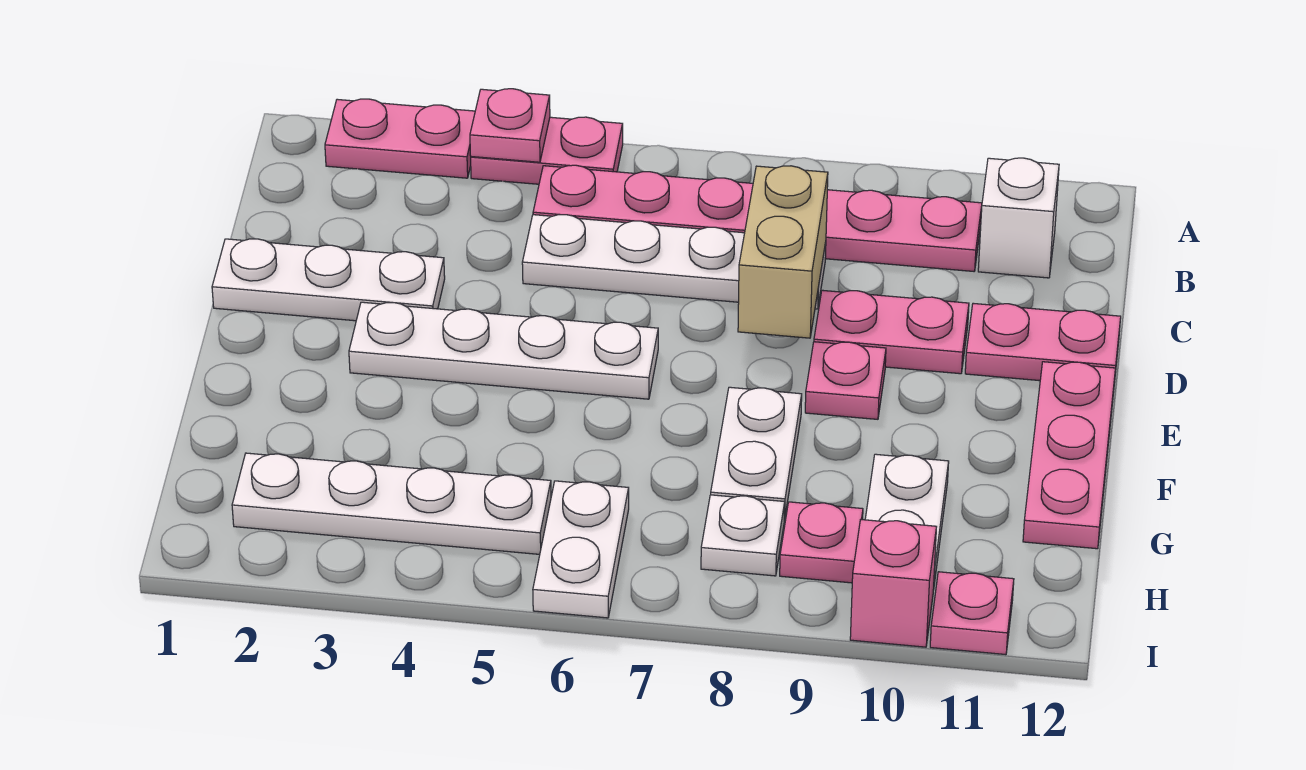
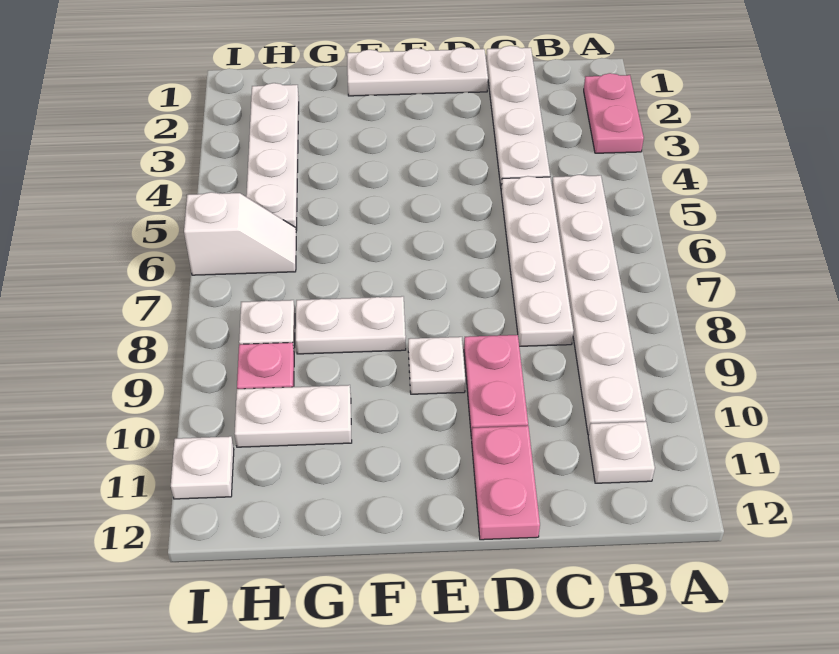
pink 1x2 plate [471,117,623,184] -> none
pink 1x1 plate [470,89,550,162] -> none
pink 1x6 plate [533,165,982,271] -> white 1x6 plate [552,175,646,435]
white 1x1 brick [978,158,1059,278] -> white 1x1 plate [588,422,655,483]
tan 1x2 brick [738,166,828,338] -> none
white 1x3 plate [212,239,445,321] -> white 1x3 plate turned to [347,47,488,96]
white 1x4 plate [349,302,658,399] -> white 1x4 plate moved to [486,46,550,189]
pink 1x1 plate [805,342,886,419] -> white 1x1 plate [408,337,465,394]
pink 1x3 plate [1023,362,1115,549] -> none
white 1x2 plate [533,481,629,618] -> white 1x2 slope [184,192,296,275]
pink 1x1 brick [850,520,936,647] -> none
pink 1x1 plate [930,572,1014,655] -> white 1x1 plate [171,436,234,499]

